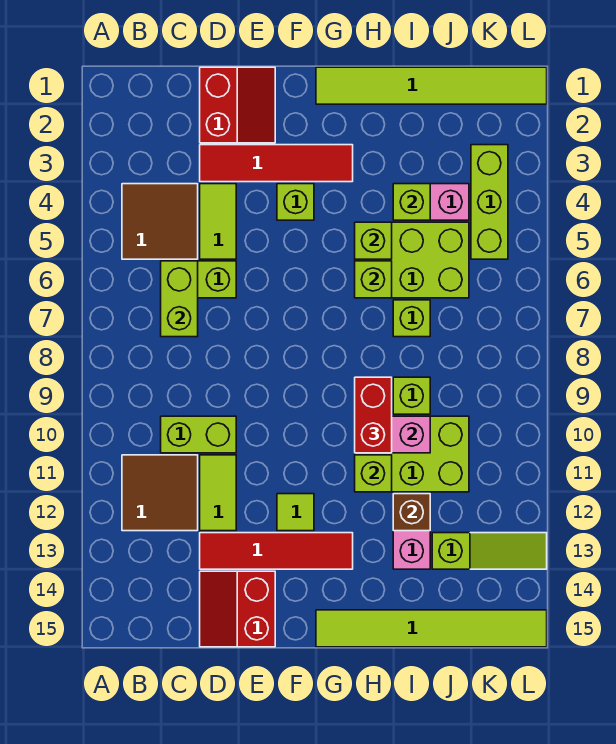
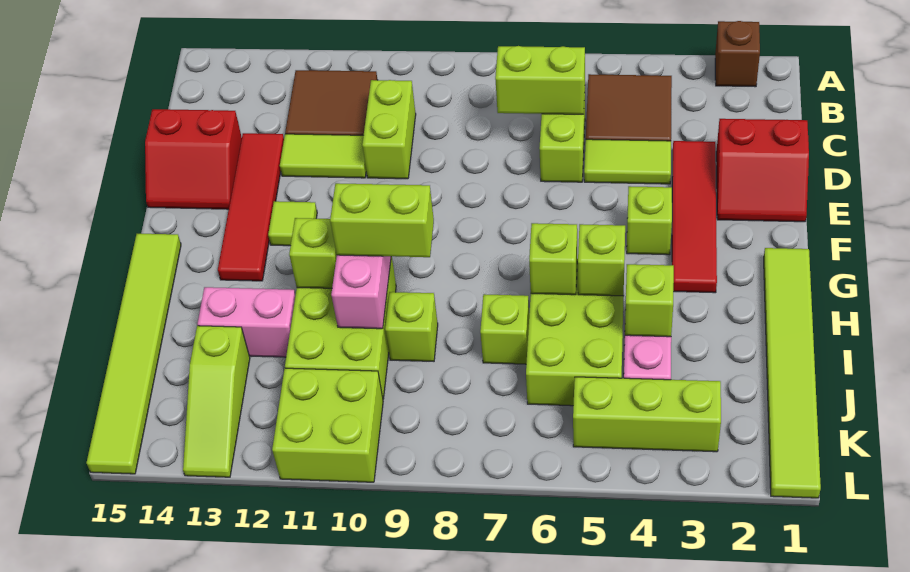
red 2x2 slope [200,571,275,647] -> red 2x2 slope turned to [145,109,242,209]
red 1x2 brick [355,377,392,453] -> lime 1x2 brick [330,183,434,257]
brown 1x1 brick [393,494,430,531] -> brown 1x1 brick moved to [715,21,760,87]
none -> lime 2x2 brick [272,368,383,482]

